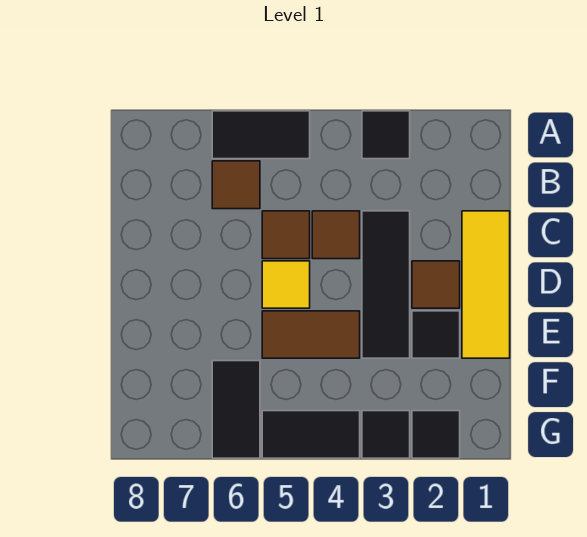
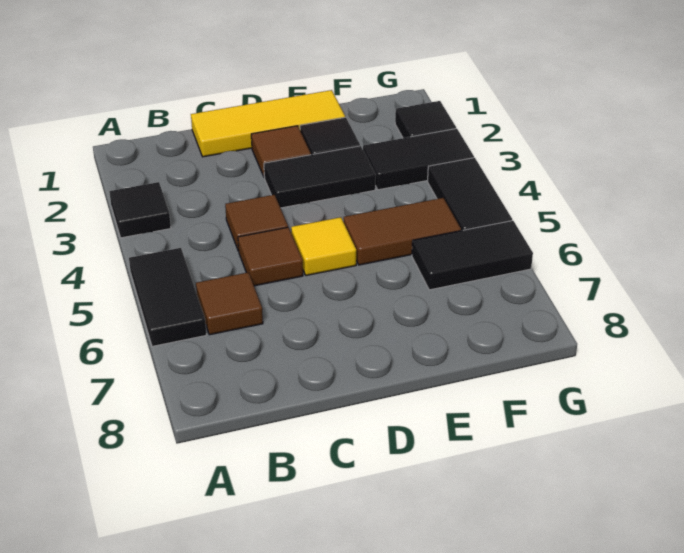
black 1x3 tile [362,211,410,358] -> black 1x2 tile [264,146,376,208]
brown 1x2 tile [262,311,360,358] -> brown 1x2 tile turned to [344,198,461,265]
black 1x1 tile [362,411,410,458] -> black 1x2 tile [363,129,474,190]

